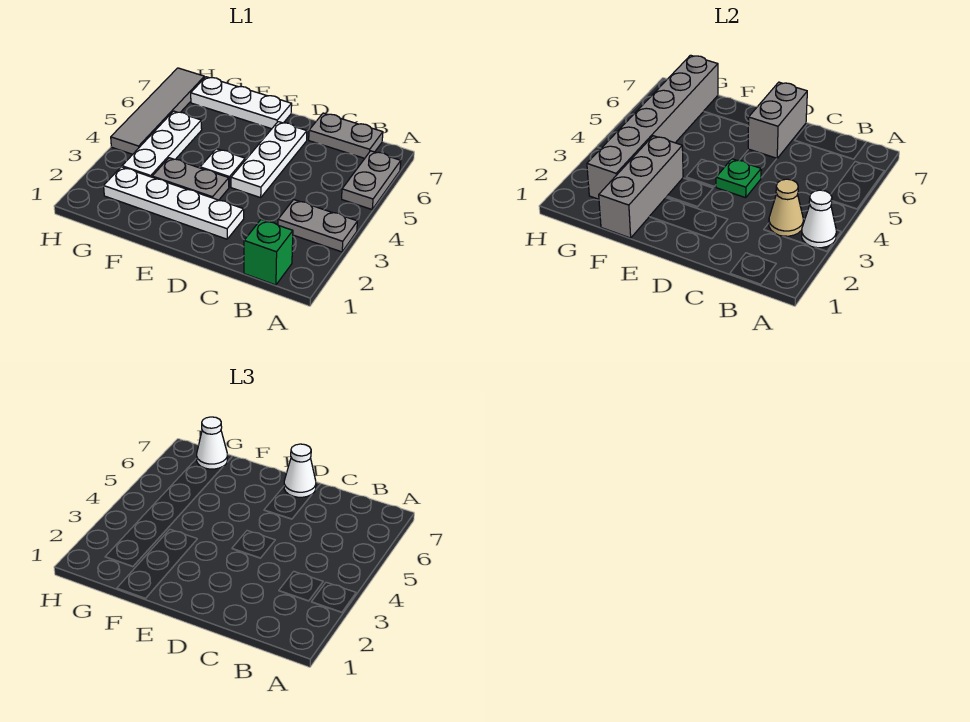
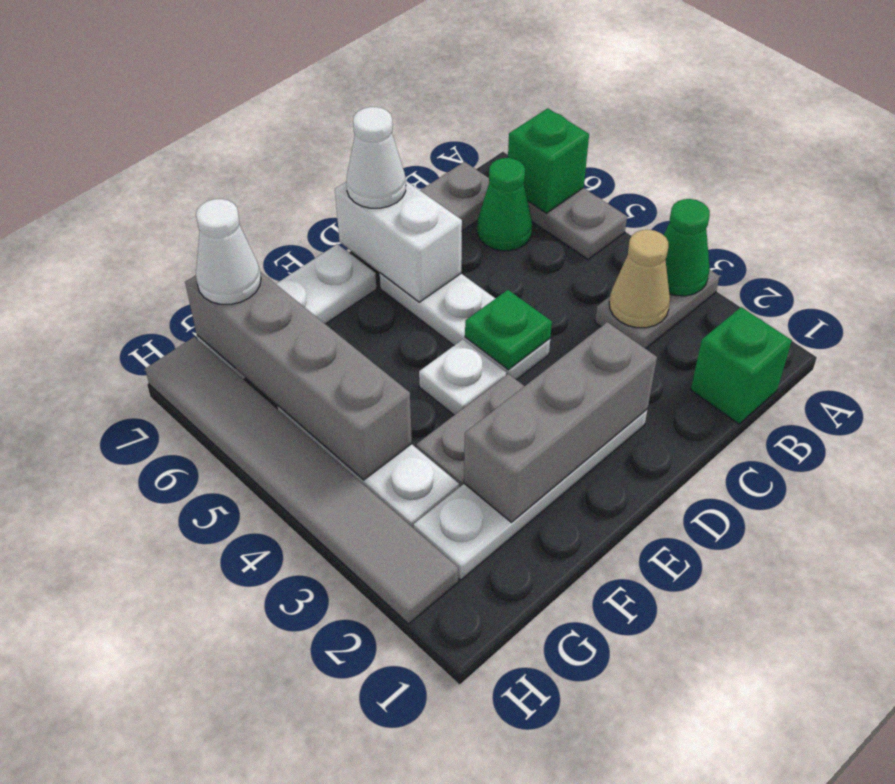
white 1x1 cone [802,190,836,248] -> green 1x1 cone [664,199,710,296]
none -> green 1x1 brick [508,108,589,213]
none -> green 1x1 cone [477,158,532,251]
grey 1x2 brick [748,82,807,158] -> white 1x2 brick [335,181,462,302]
grey 1x3 brick [599,136,683,238] -> grey 1x3 brick turned to [464,322,657,522]
grey 1x6 brick [587,55,718,199] -> grey 1x4 brick [185,272,412,480]
grey 1x4 tile [111,68,204,154] -> grey 1x6 tile [145,337,458,624]

